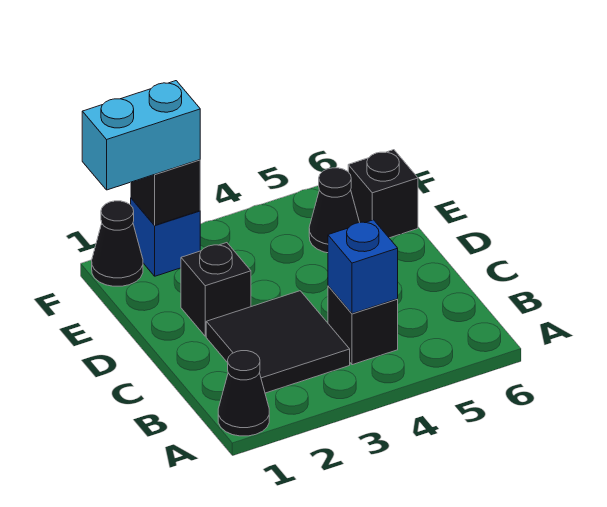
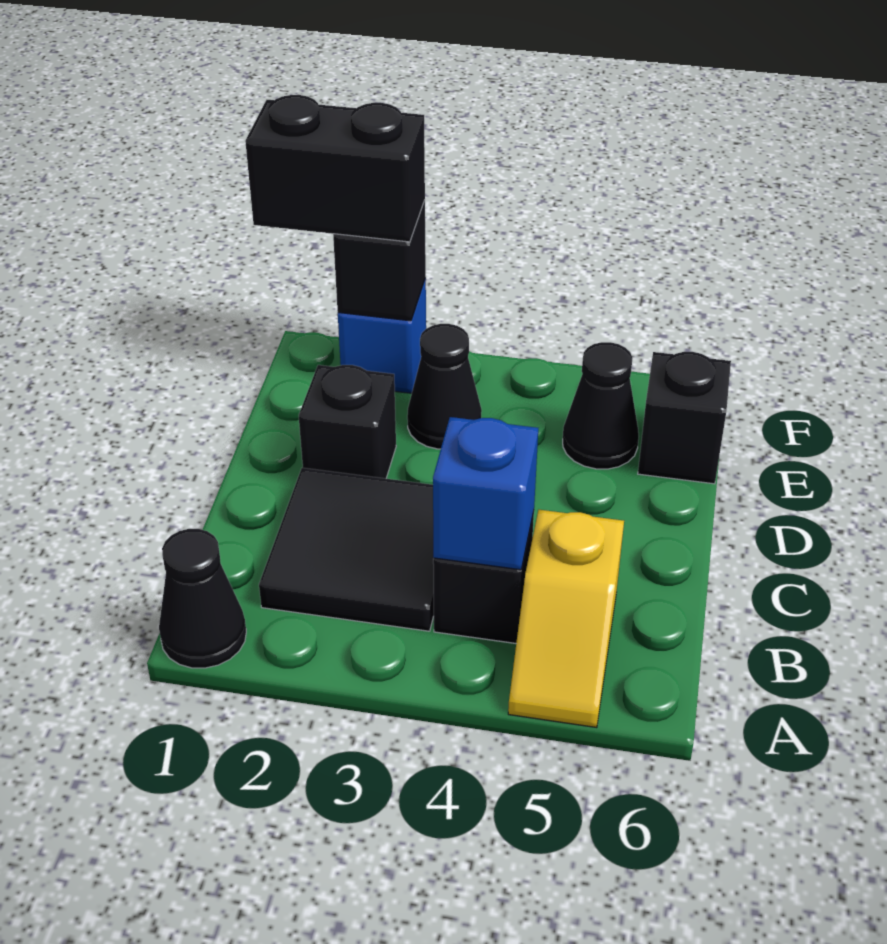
none -> yellow 1x2 slope [508,510,624,728]
black 1x1 cone [92,201,143,286] -> black 1x1 cone moved to [407,324,482,449]
cyan 1x2 brick [82,81,200,190] -> black 1x2 brick [245,95,425,242]

